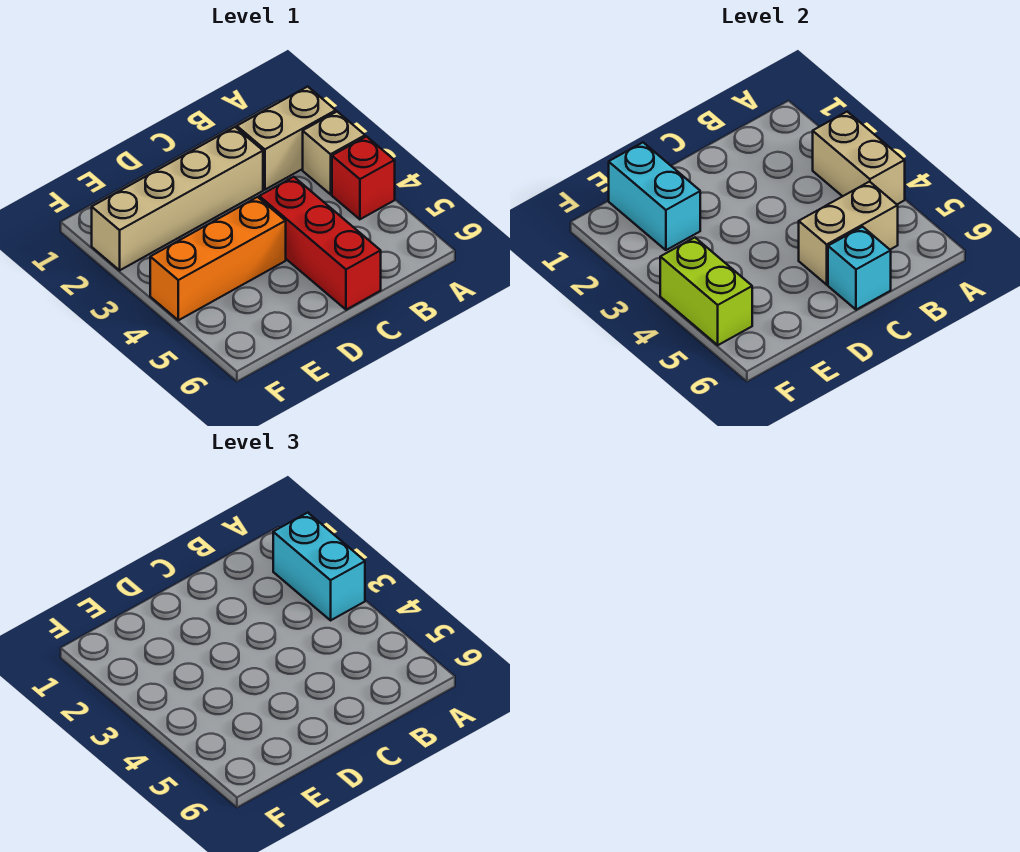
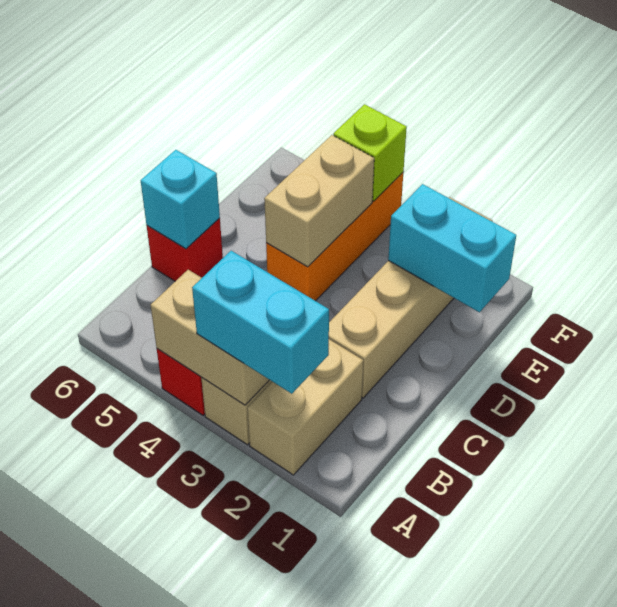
tan 1x2 brick [799,182,898,285] -> tan 1x2 brick moved to [264,135,374,267]
red 1x3 brick [259,177,381,310] -> red 1x1 brick [147,218,223,281]
lime 1x2 brick [660,238,752,345] -> lime 1x1 brick [333,104,407,201]

